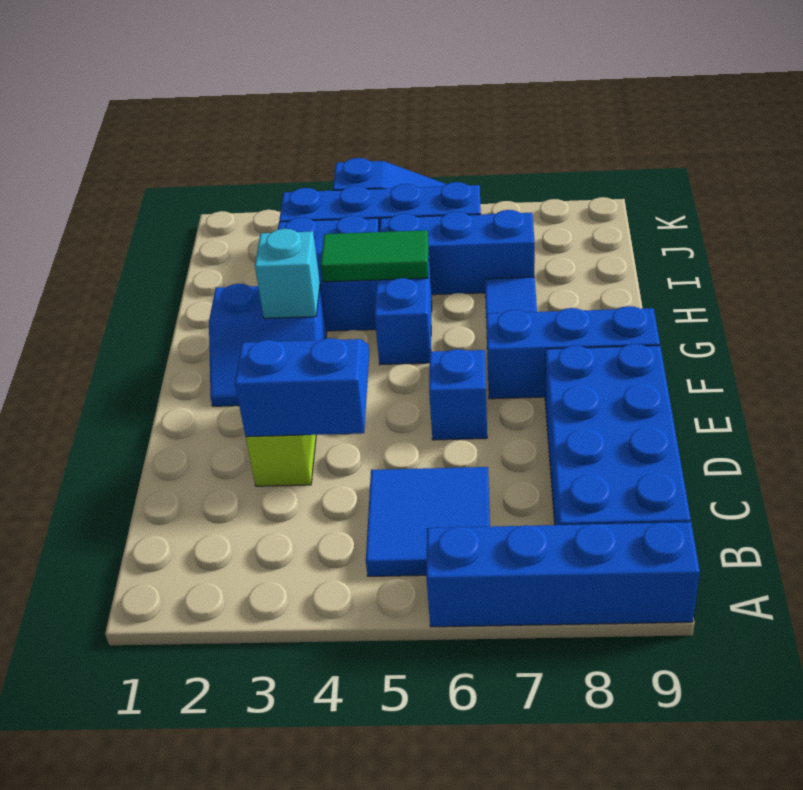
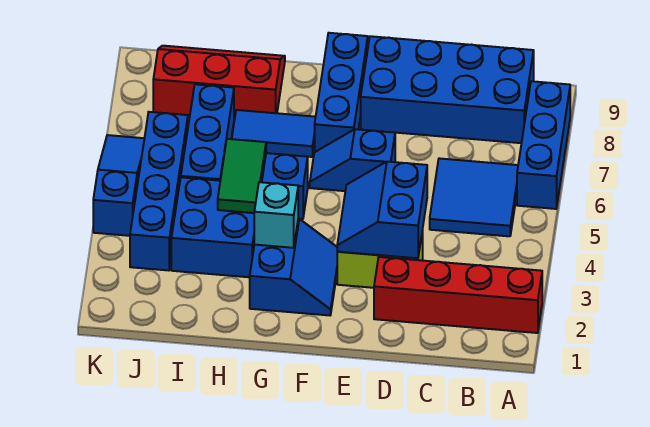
none -> red 1x4 brick [374,257,542,333]
blue 1x4 brick [426,522,700,627] -> blue 1x3 brick [517,81,570,209]
none -> red 2x3 slope [153,46,285,119]

